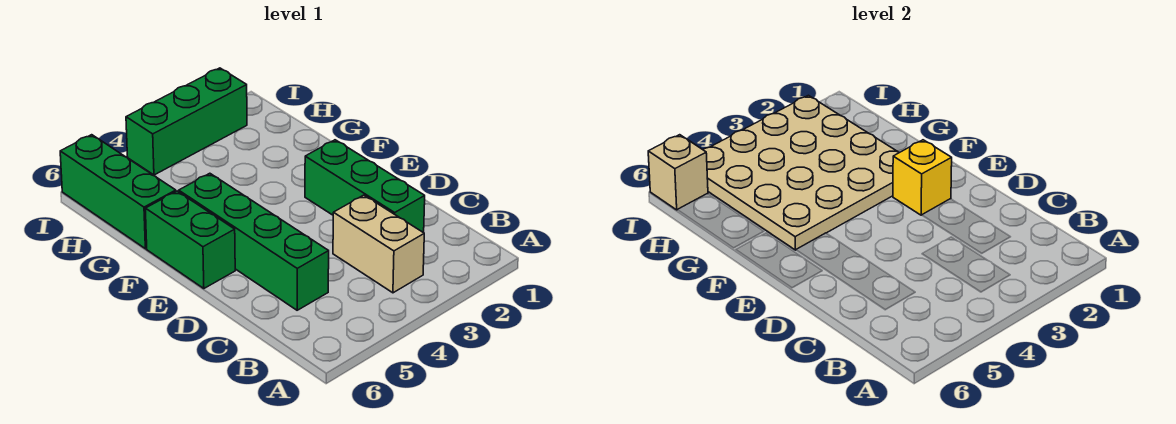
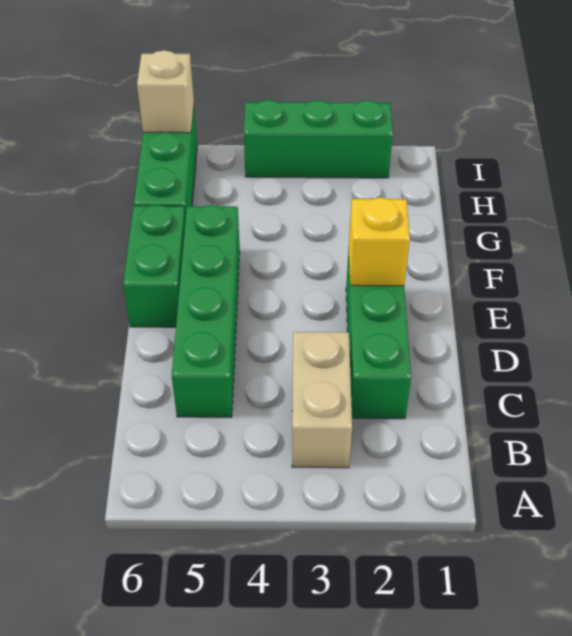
tan 4x4 plate [703,95,899,250] -> none

